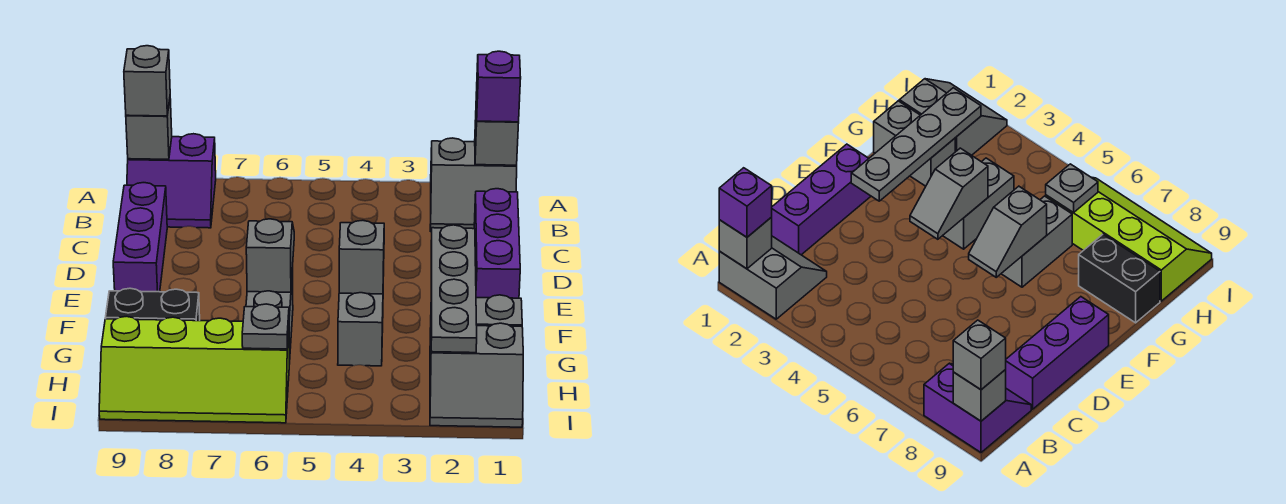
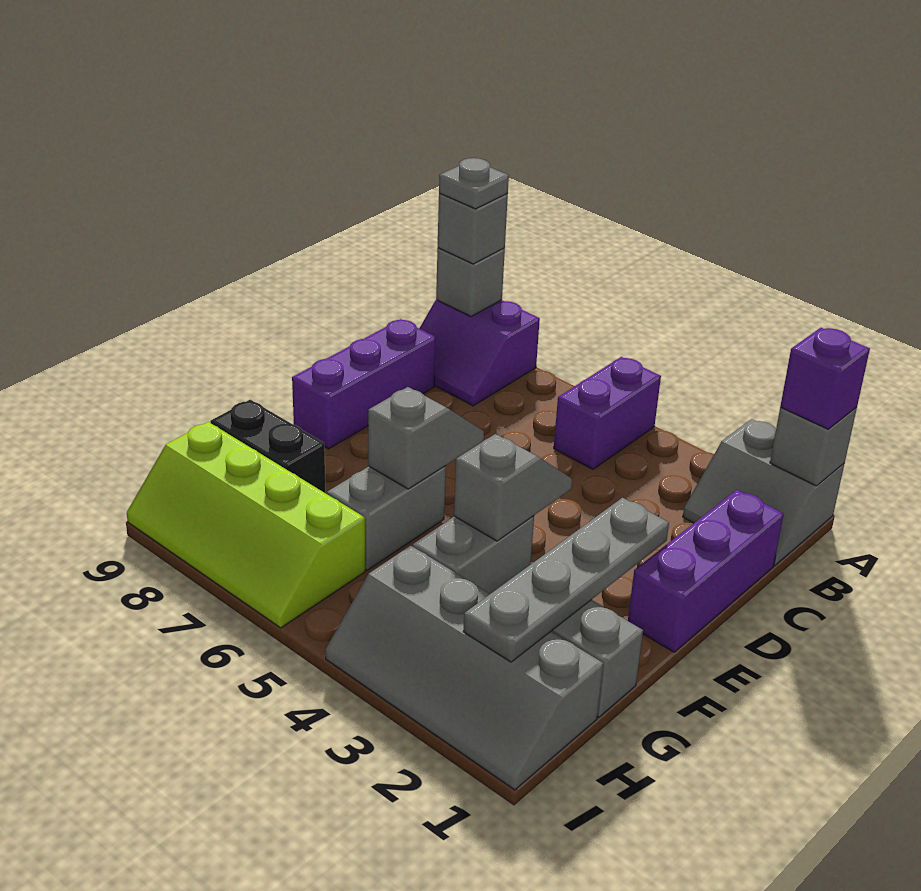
none -> purple 1x2 brick [554,357,661,469]
grey 2x2 slope [430,323,523,427] -> grey 2x4 slope [325,546,603,790]
grey 1x1 plate [242,304,289,349] -> grey 1x1 plate moved to [439,158,509,209]

